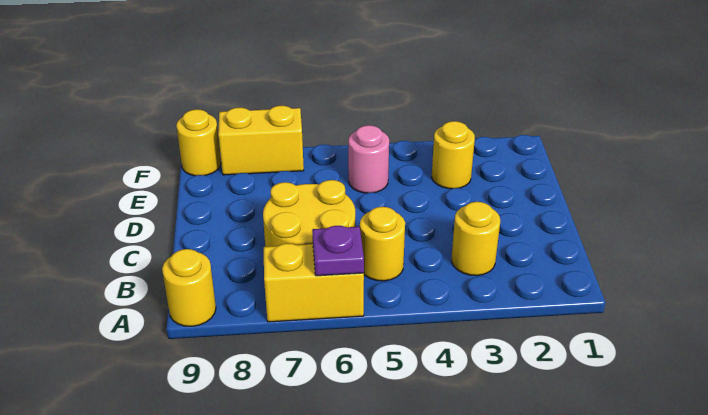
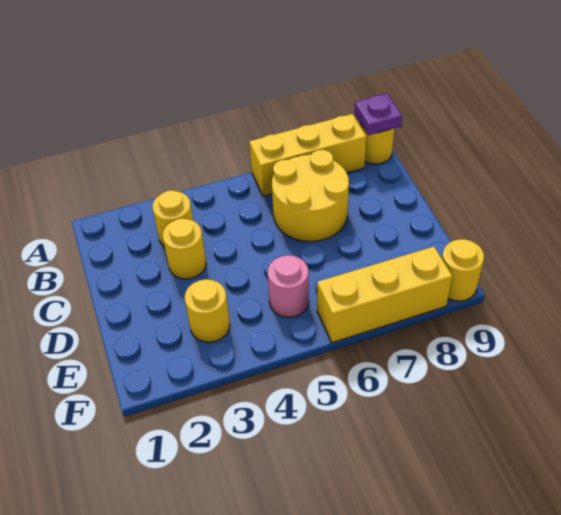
yellow 1x2 brick [264,243,364,322] -> yellow 1x3 brick [249,114,366,196]
purple 1x1 plate [312,226,364,276] -> purple 1x1 plate moved to [354,93,402,135]
yellow 1x1 round brick [360,207,405,281] -> yellow 1x1 round brick moved to [162,218,206,279]
yellow 1x2 brick [218,106,304,175] -> yellow 1x3 brick [317,247,452,343]

